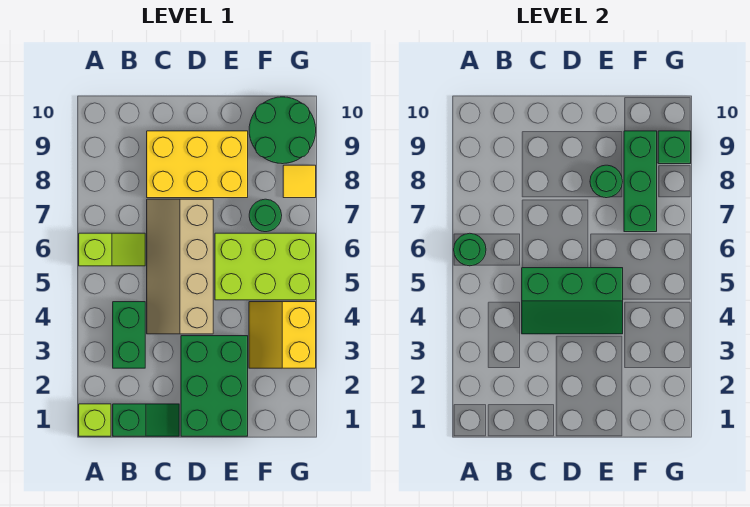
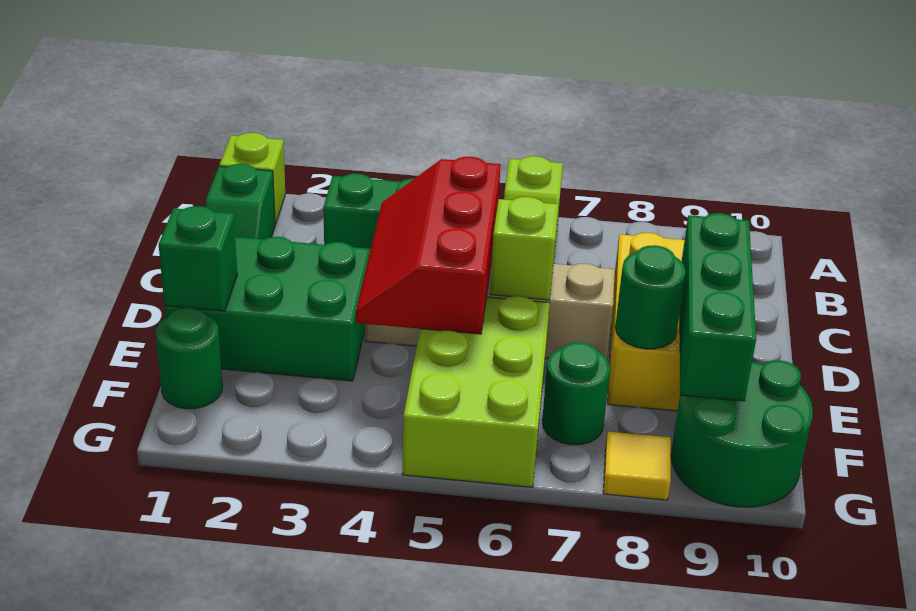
green 1x1 round brick [454,233,486,266] -> green 1x1 round brick moved to [156,307,223,409]
green 2x3 slope [522,268,623,334] -> red 2x3 slope [356,157,501,334]
none -> lime 1x1 brick [490,197,558,300]
yellow 2x2 slope [249,302,316,368] -> none
green 1x3 brick [624,131,657,232] -> green 1x3 brick turned to [680,213,756,401]
green 1x1 brick [658,131,691,164] -> green 1x1 brick moved to [159,206,237,311]

